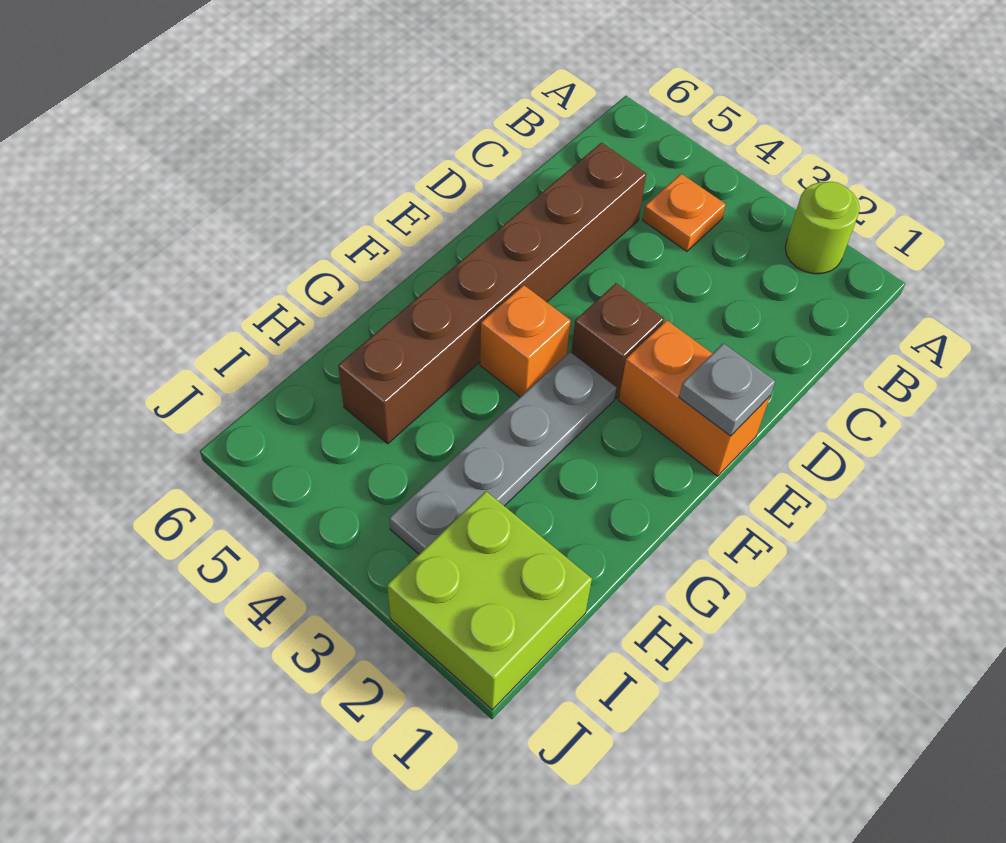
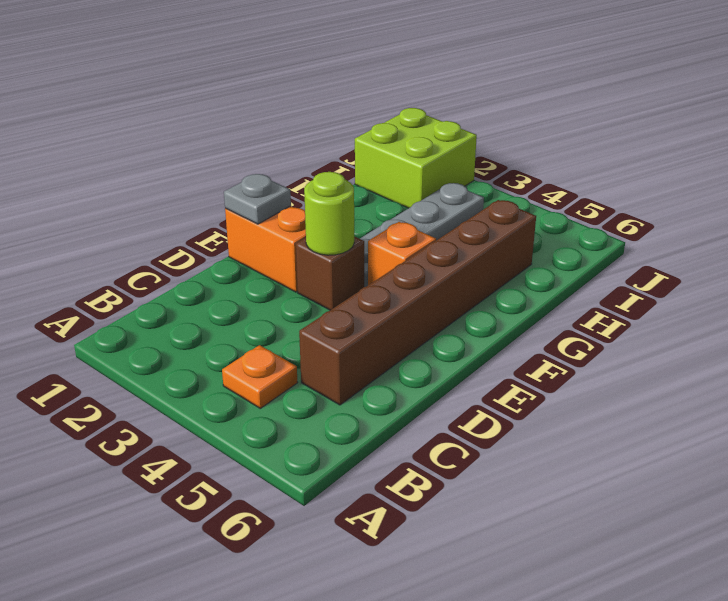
lime 1x1 round brick [785,182,860,274] -> lime 1x1 round brick moved to [304,172,354,255]

